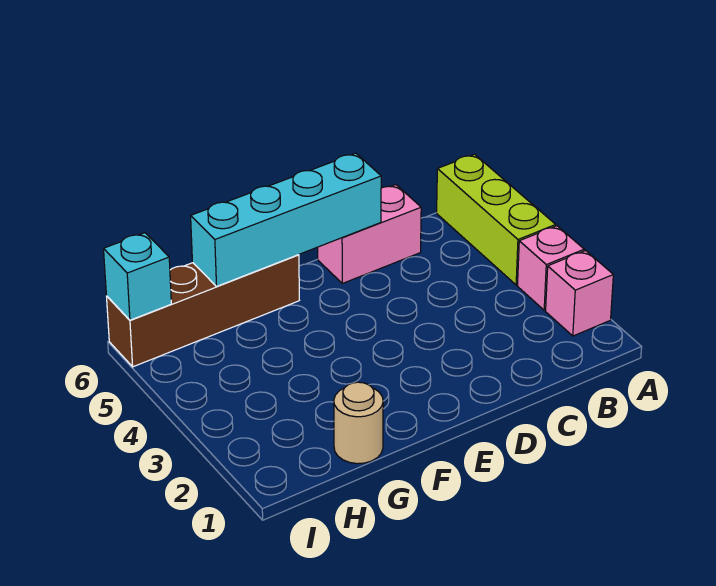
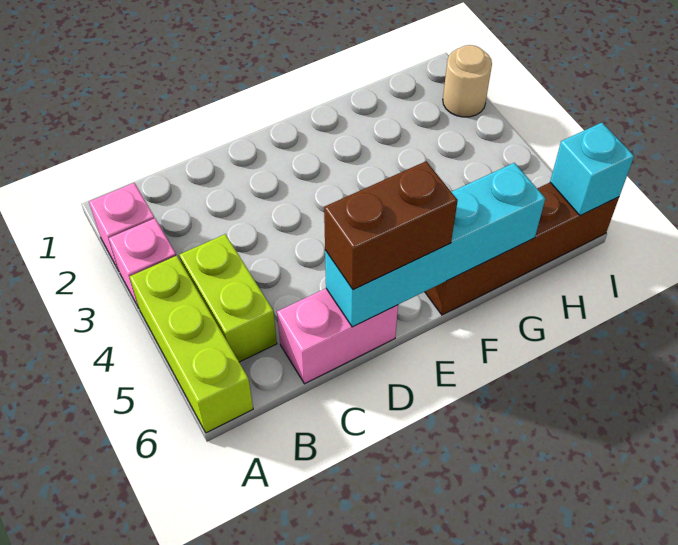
none -> lime 1x2 brick [180,234,277,362]
none -> brown 1x2 brick [324,161,458,290]
tan 1x1 round brick [334,382,383,464] -> tan 1x1 round brick moved to [443,45,492,117]

